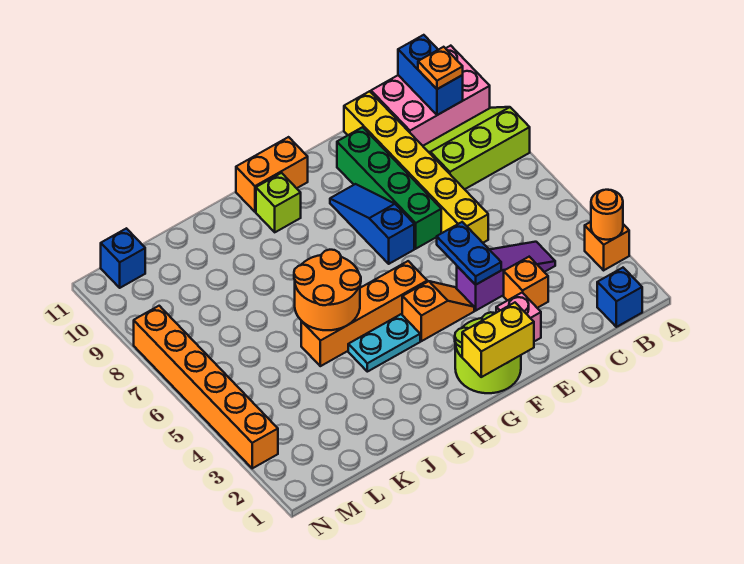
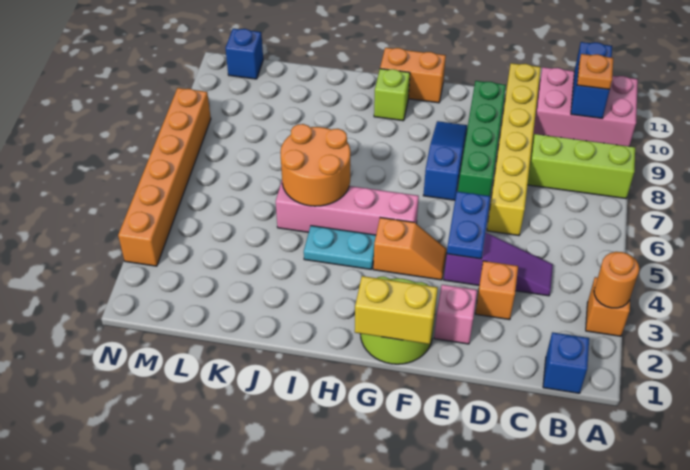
orange 1x4 brick [301,261,427,366] -> pink 1x4 brick [276,181,419,235]

